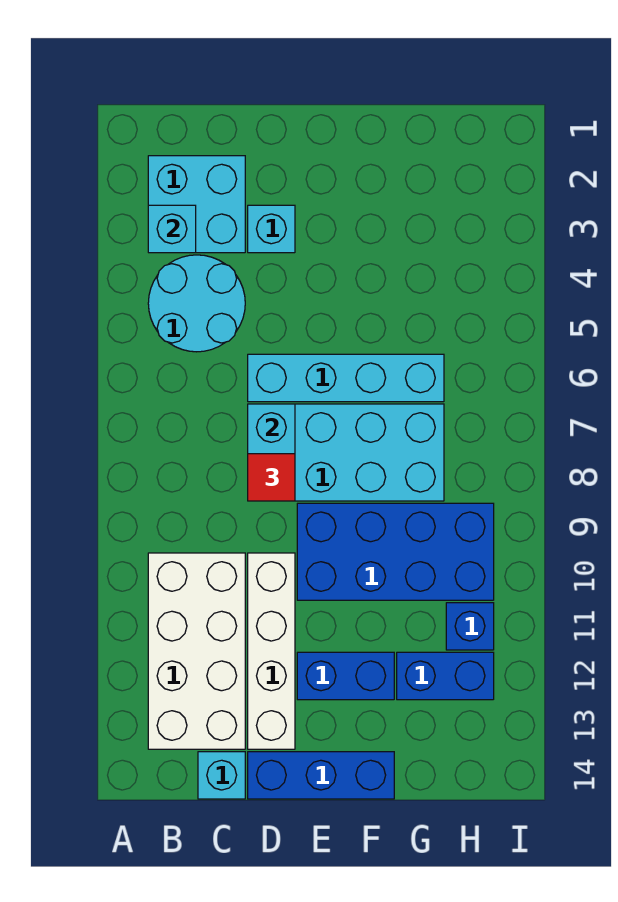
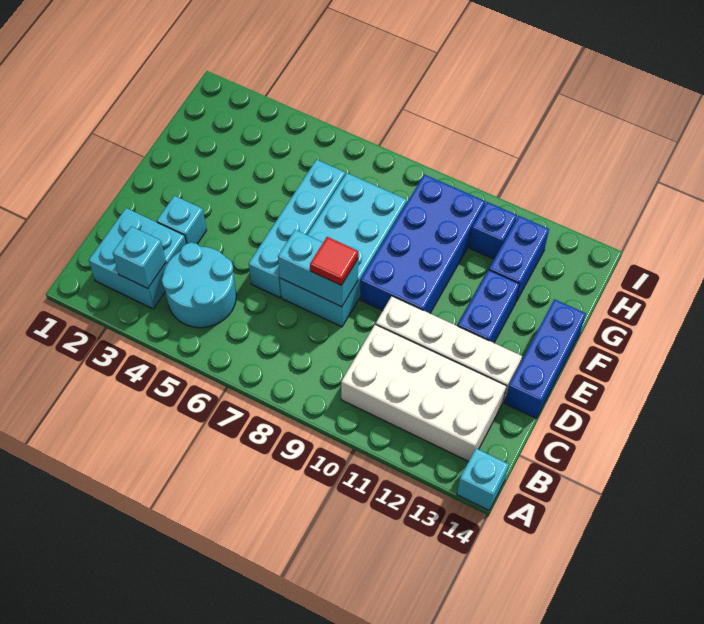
cyan 1x1 brick [198,752,245,799] -> cyan 1x1 brick moved to [457,448,509,510]

